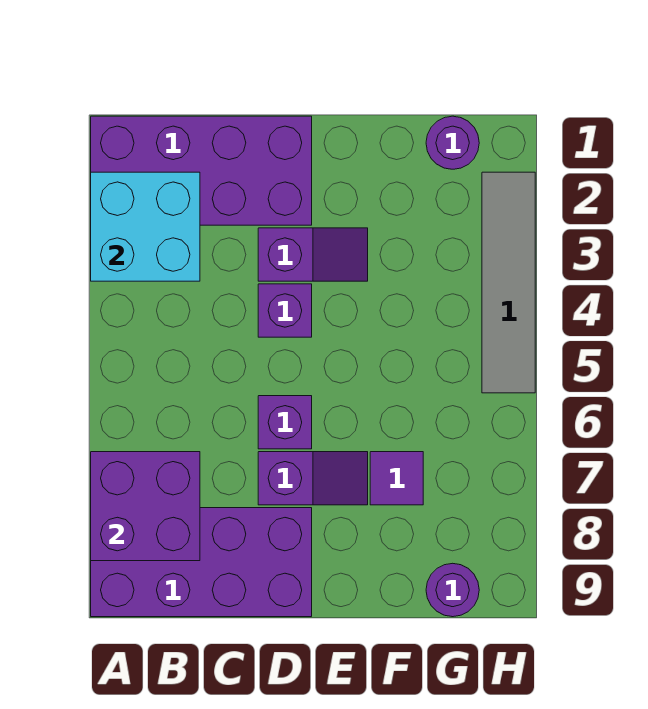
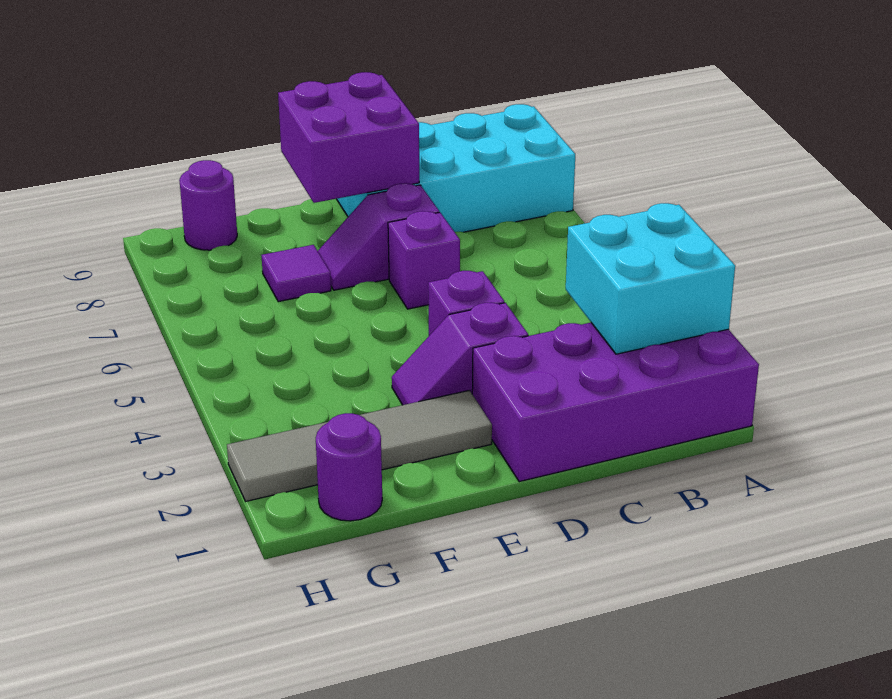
purple 2x2 brick [91,452,200,561] -> purple 2x2 brick moved to [278,72,419,203]
purple 2x4 brick [91,508,312,617] -> cyan 2x4 brick [337,104,575,232]
grey 1x4 tile [482,172,535,393] -> grey 1x4 tile turned to [227,390,492,501]

